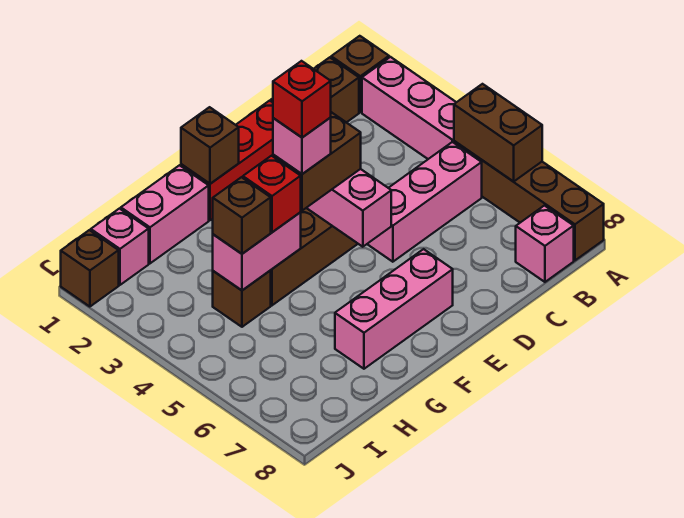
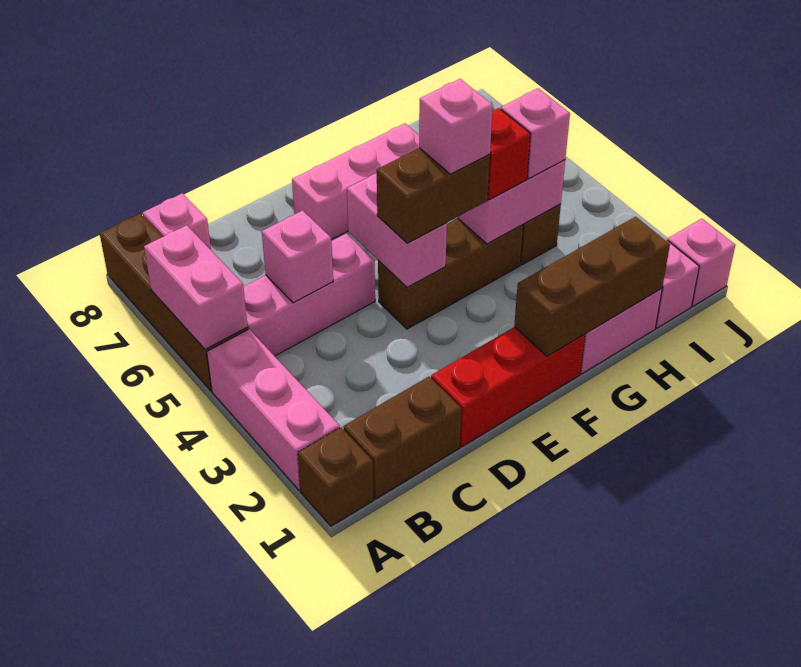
brown 1x2 brick [454,84,542,182] -> pink 1x2 brick [144,225,248,350]
none -> pink 1x1 brick [262,210,333,303]
brown 1x1 brick [181,107,239,184] -> brown 1x3 brick [514,217,670,356]
red 1x1 brick [273,61,331,138] -> none
brown 1x1 brick [213,177,271,254] -> pink 1x1 brick [501,88,570,179]
brown 1x1 brick [61,230,119,307] -> pink 1x1 brick [667,219,735,306]

